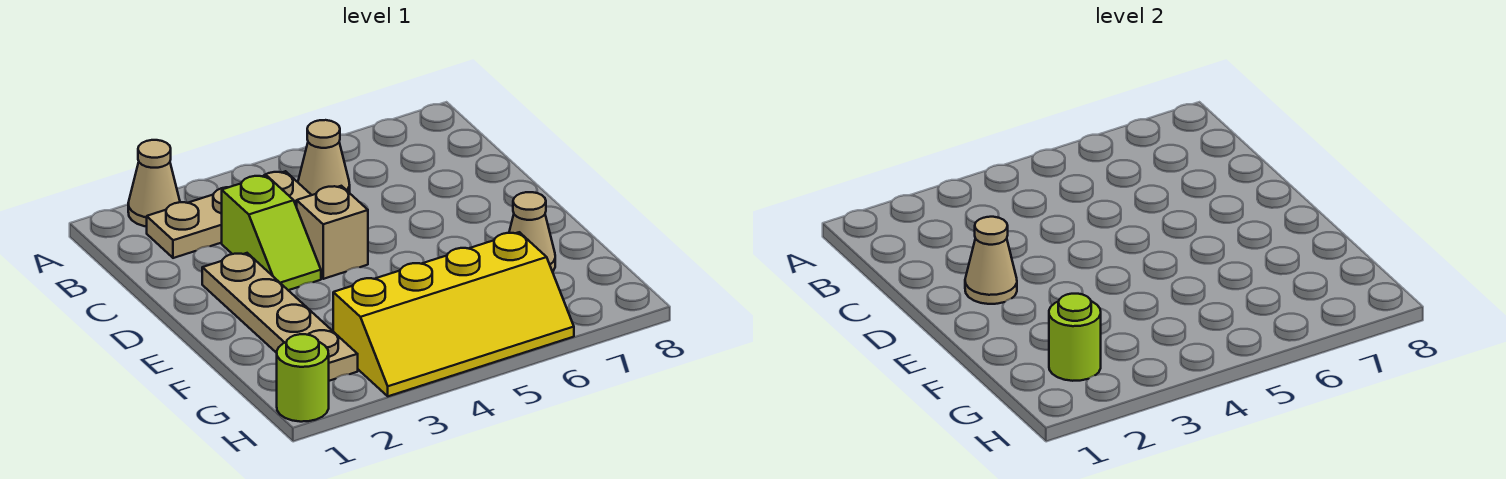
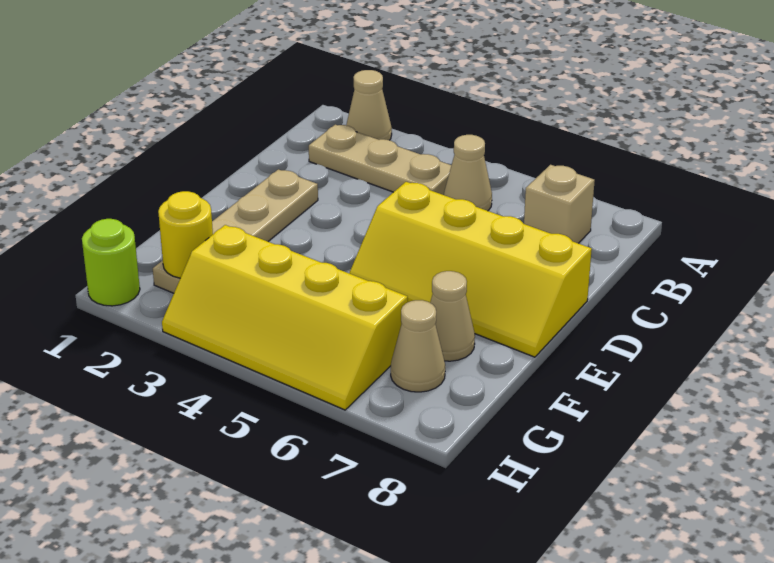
lime 1x2 slope [222,175,321,290] -> none
tan 1x1 cone [965,217,1017,304] -> tan 1x1 cone moved to [391,300,445,392]
tan 1x1 brick [297,186,368,279] -> tan 1x1 brick moved to [524,165,595,243]
none -> yellow 2x4 slope [349,182,592,357]
lime 1x1 round brick [1049,294,1101,381] -> yellow 1x1 round brick [158,191,213,278]

